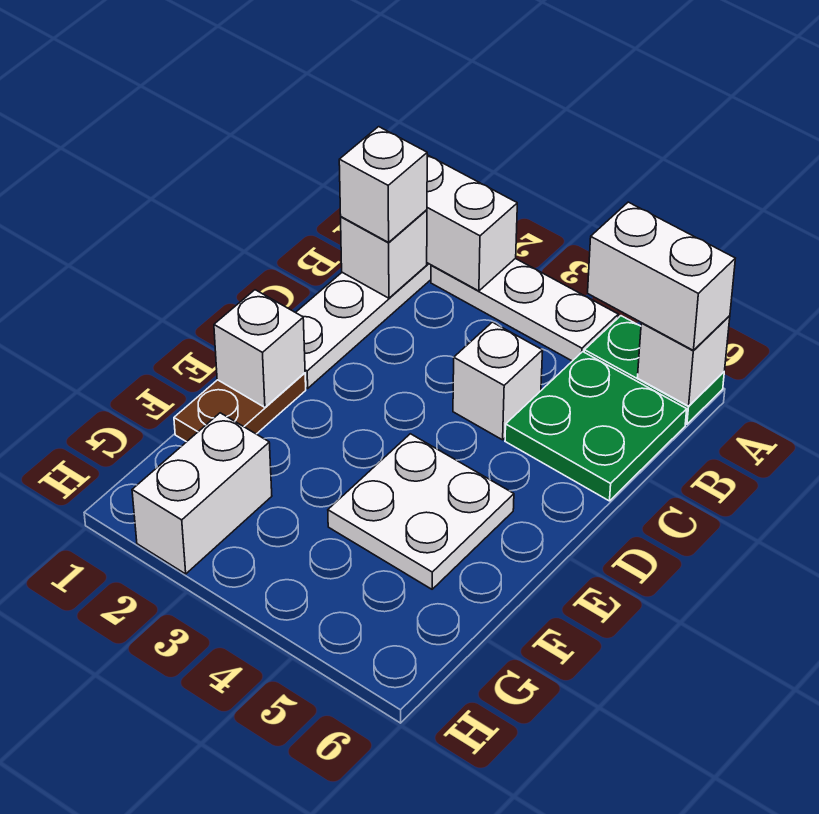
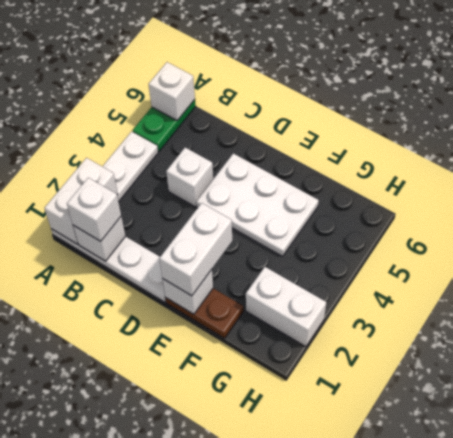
white 1x2 brick [588,202,735,350] -> white 1x2 brick moved to [159,203,232,296]
green 2x2 plate [505,352,687,501] -> none
white 2x2 plate [328,434,514,589] -> white 2x3 plate [196,153,319,256]

